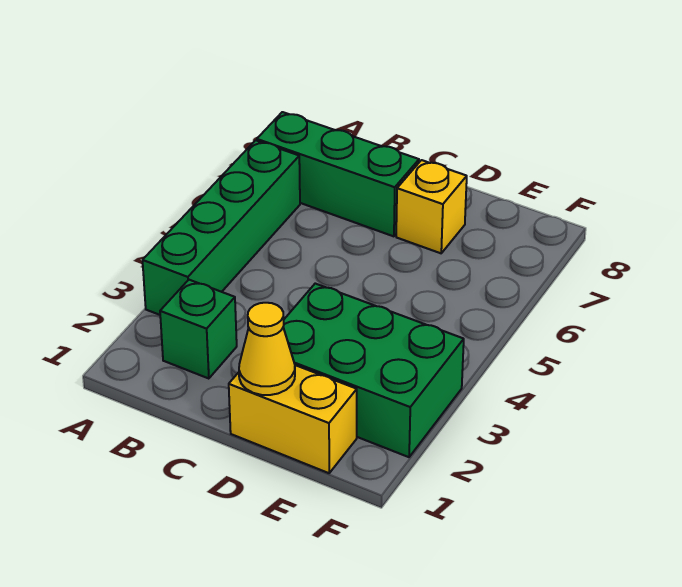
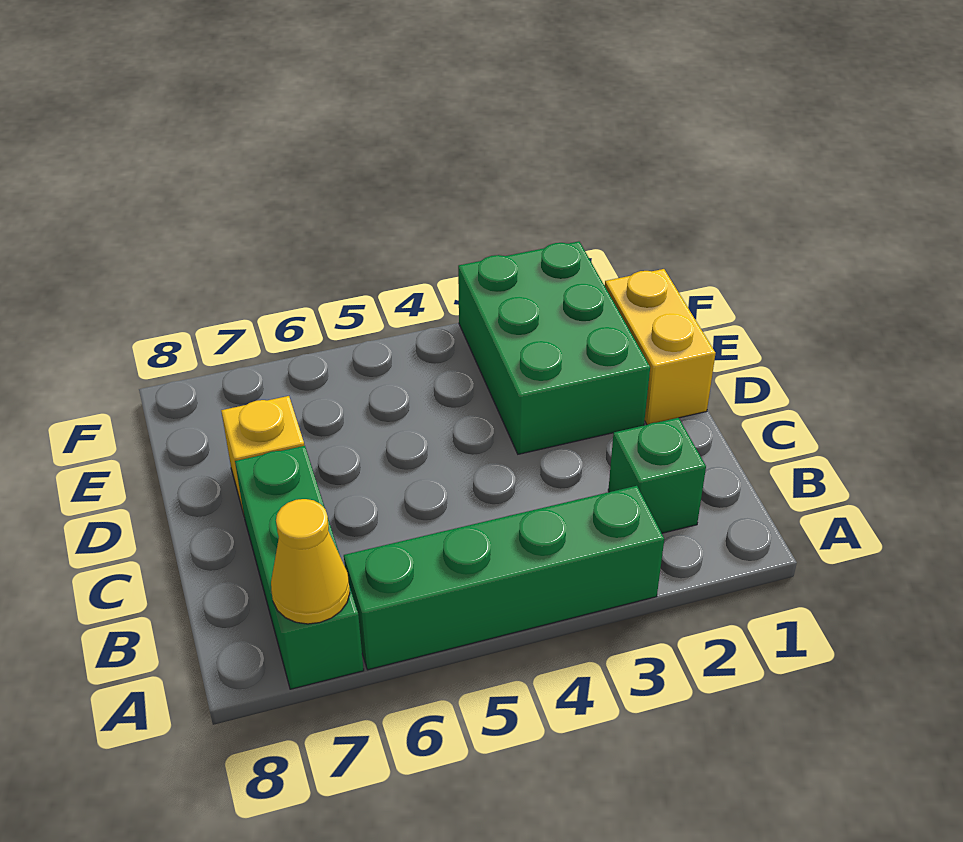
yellow 1x1 cone [239,303,295,395] -> yellow 1x1 cone moved to [271,499,350,624]

